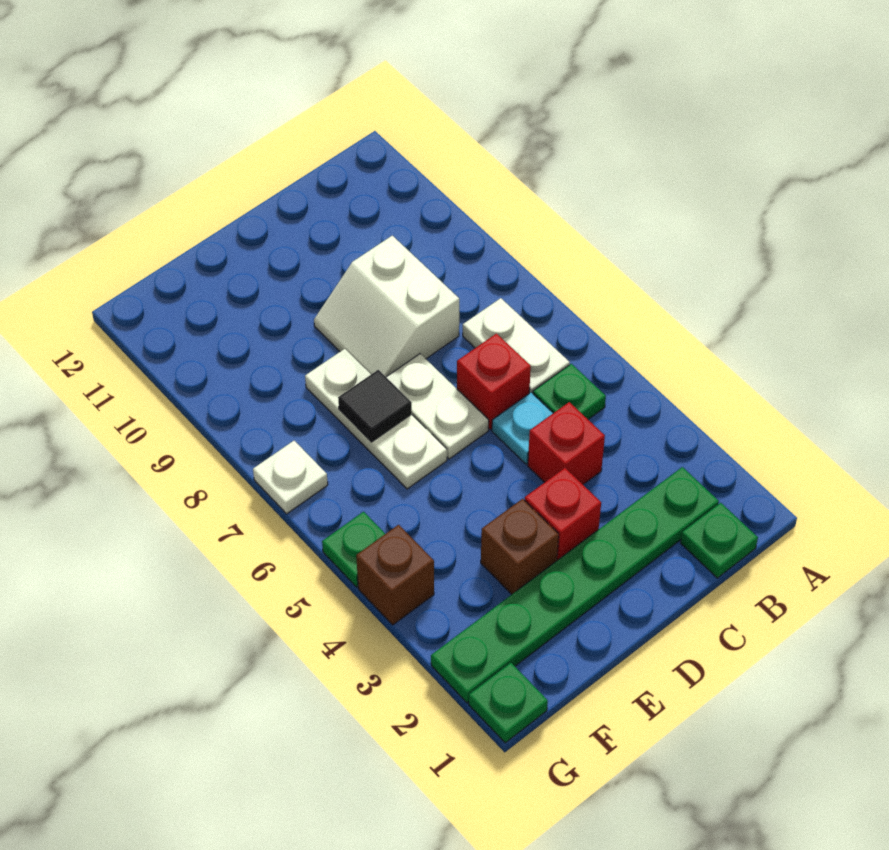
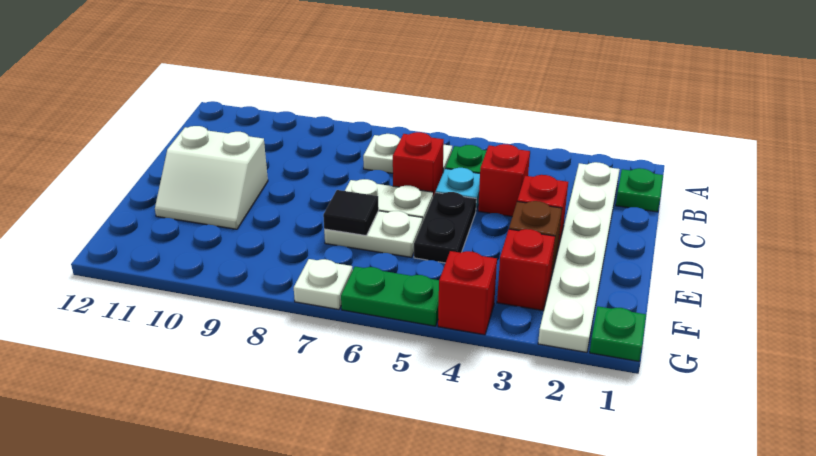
green 1x6 plate [431,467,719,703] -> white 1x6 plate [538,162,620,352]
white 2x2 slope [314,236,459,377] -> white 2x2 slope moved to [155,126,268,229]
none -> black 1x2 plate [414,192,476,263]
white 1x3 plate [305,349,447,489] -> white 1x2 plate [324,211,422,257]
none -> red 1x1 brick [497,229,555,311]
brown 1x1 brick [356,525,434,625] -> red 1x1 brick [438,251,497,335]
green 1x1 plate [322,512,385,587] -> green 1x2 plate [341,267,439,326]

